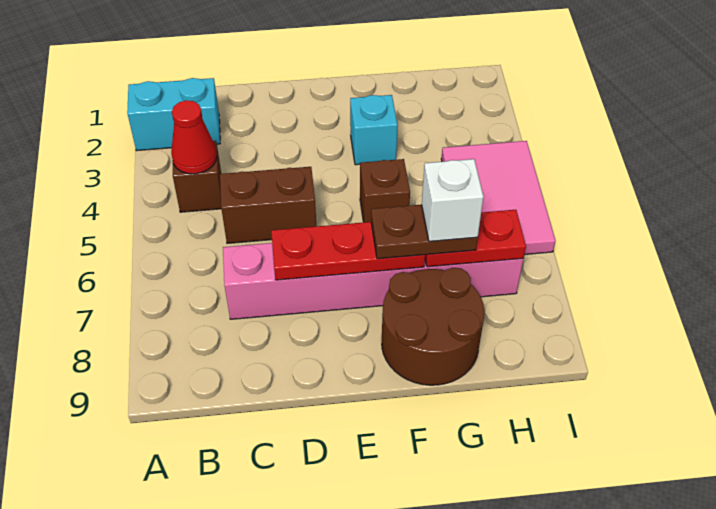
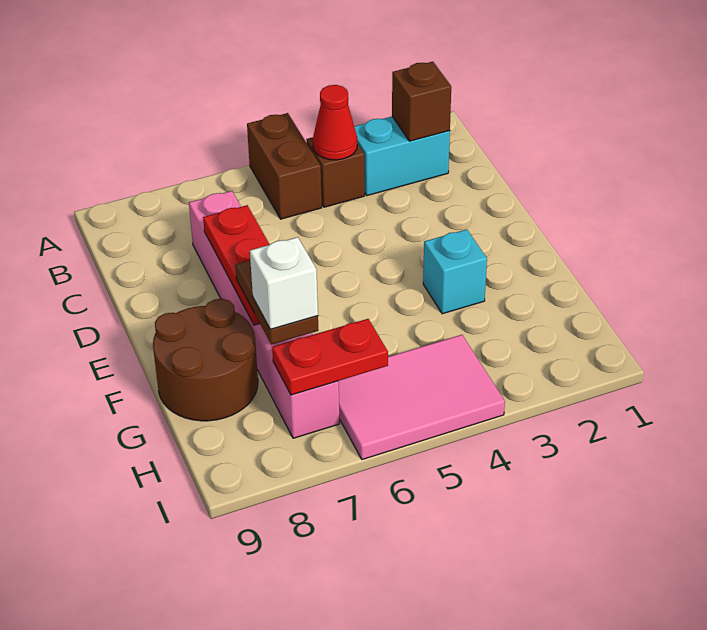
cyan 1x2 brick [127,78,220,151] -> cyan 1x2 brick turned to [354,117,450,196]
brown 1x2 brick [220,167,316,243] -> brown 1x2 brick moved to [247,113,322,219]
brown 1x1 brick [360,159,410,222] -> brown 1x1 brick moved to [392,62,451,141]
red 1x2 plate [425,210,526,267] -> red 1x2 plate turned to [272,319,388,395]

